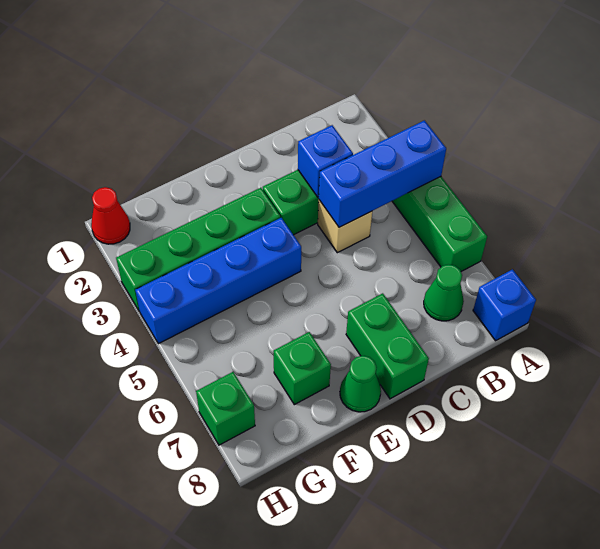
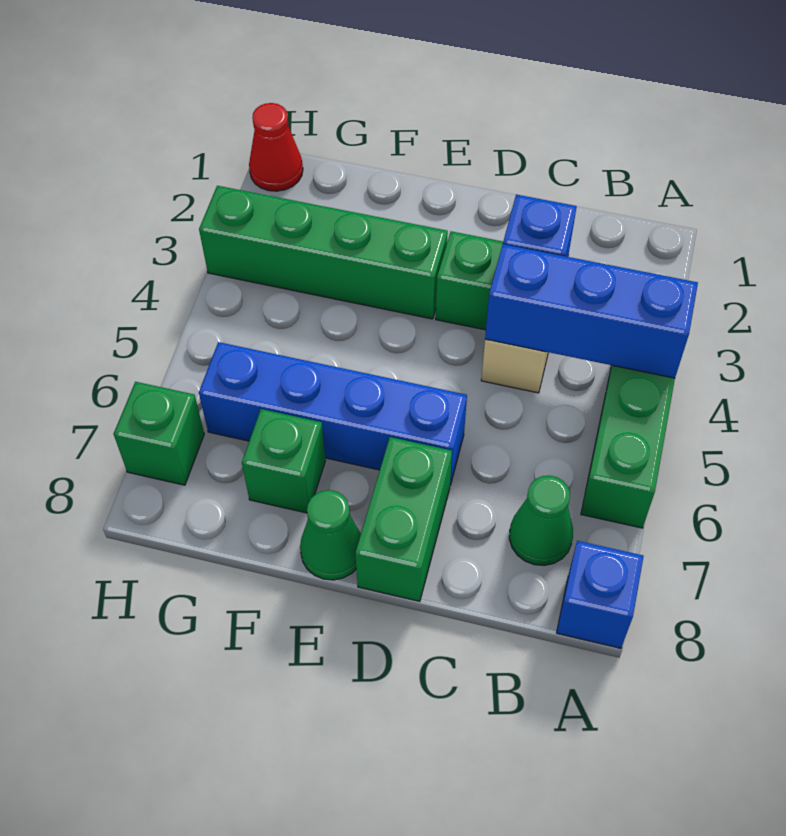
blue 1x4 brick [135,218,301,344] -> blue 1x4 brick moved to [199,342,467,485]

